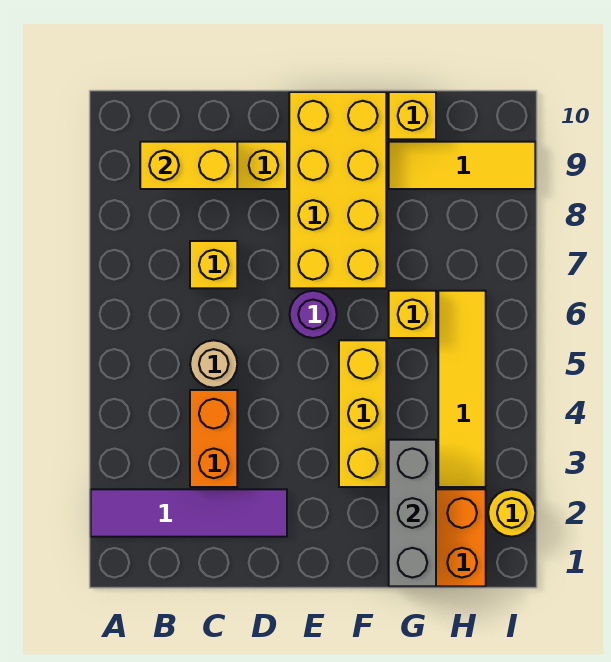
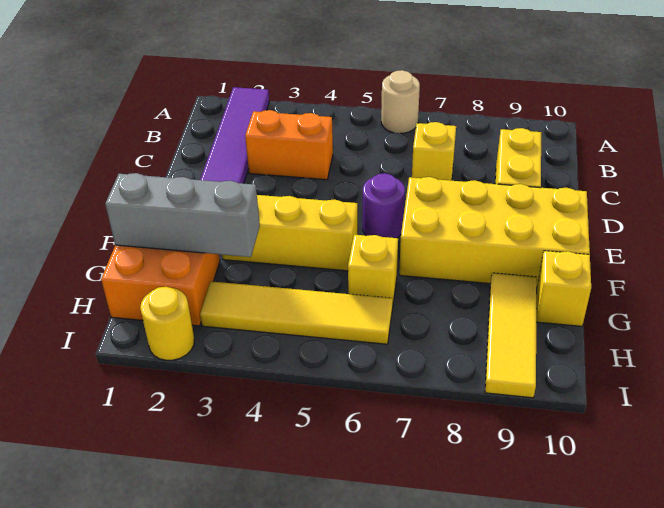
yellow 1x2 brick [140,142,237,189] -> none
tan 1x1 round brick [190,340,237,388] -> tan 1x1 round brick moved to [381,70,420,133]

